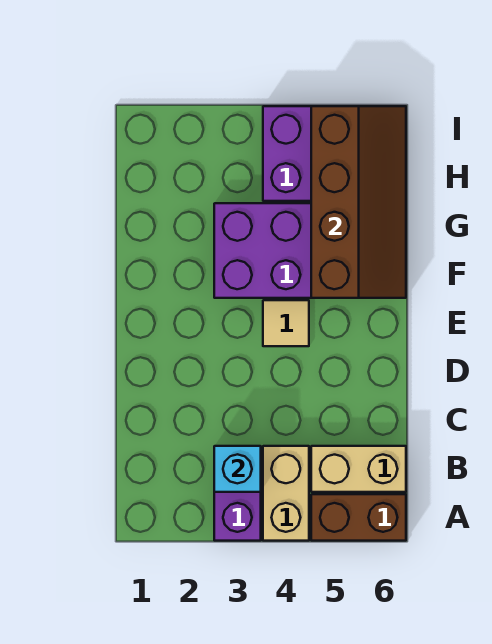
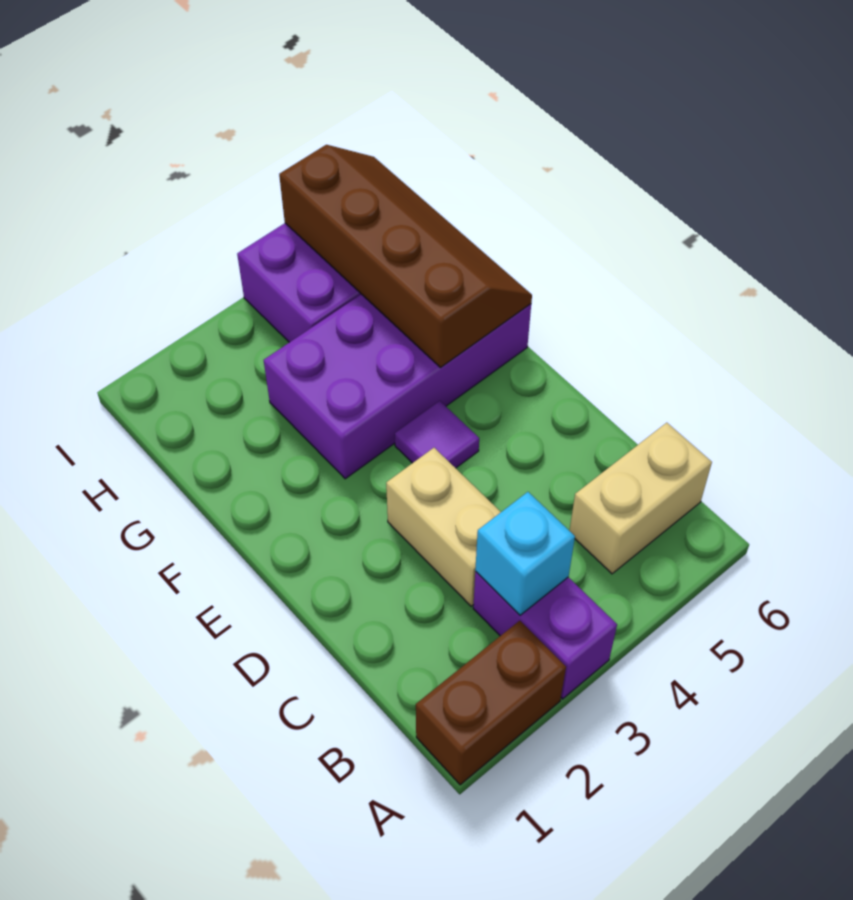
tan 1x2 brick [263,446,309,541] -> tan 1x2 brick moved to [386,448,501,606]
brown 1x2 brick [311,494,406,541] -> brown 1x2 brick moved to [416,621,566,785]
tan 1x1 tile [263,300,309,346] -> purple 1x1 tile [395,401,479,468]

